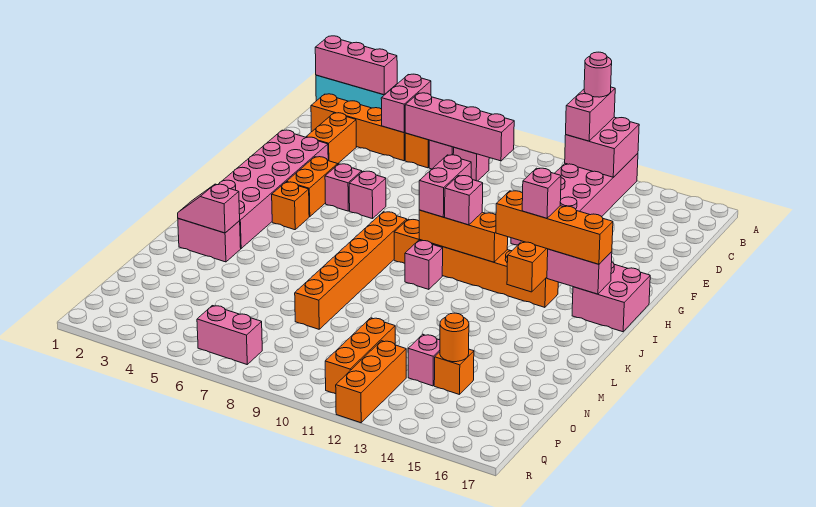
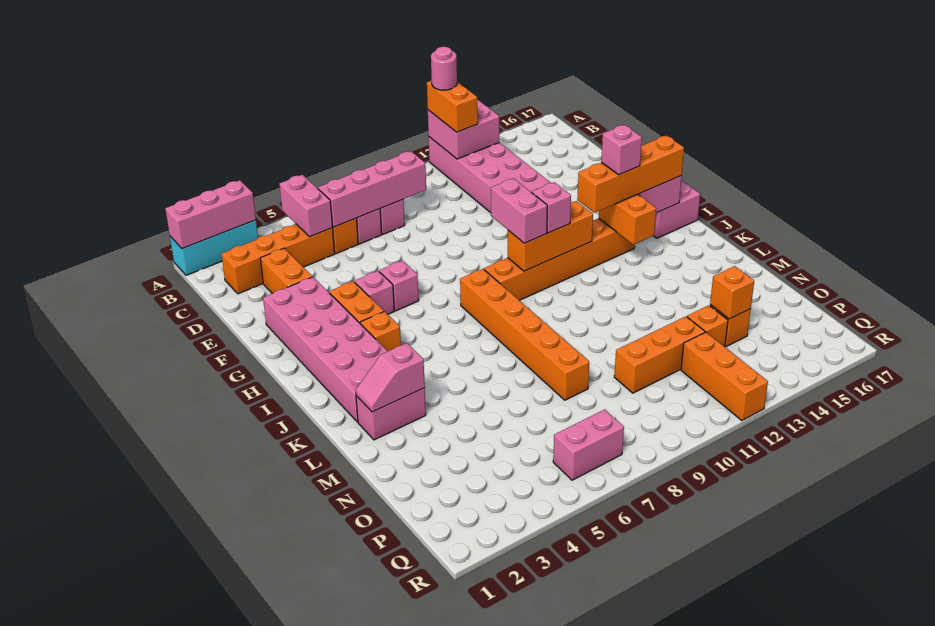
pink 1x2 brick [566,87,615,141] -> orange 1x2 brick [427,81,478,132]
pink 1x1 brick [405,240,443,289] -> none
orange 1x3 brick [325,318,395,394] -> orange 1x3 brick turned to [614,316,705,393]
pink 1x1 brick [408,334,440,386] -> orange 1x1 brick [687,305,728,347]
orange 1x1 round brick [440,313,469,362] -> orange 1x1 brick [710,266,754,319]

